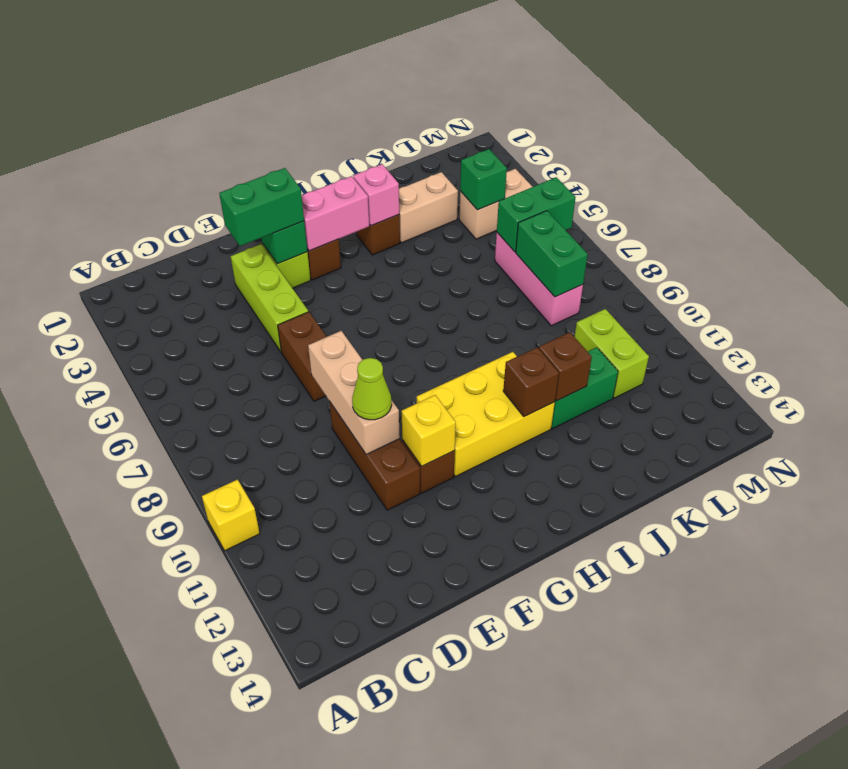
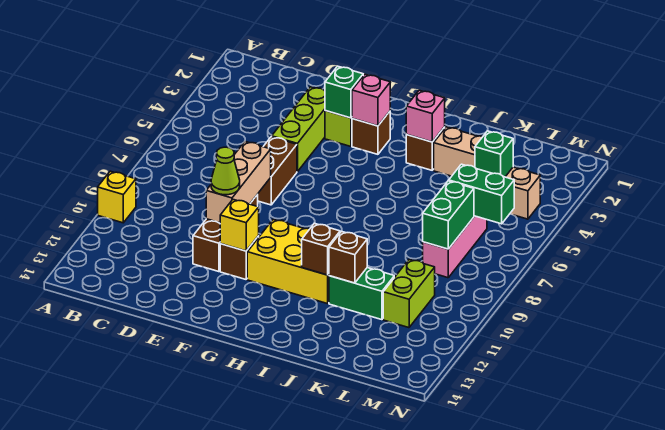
green 1x2 brick [219,168,304,246] -> none
pink 1x2 brick [302,176,369,251] -> pink 1x1 brick [352,74,390,126]

